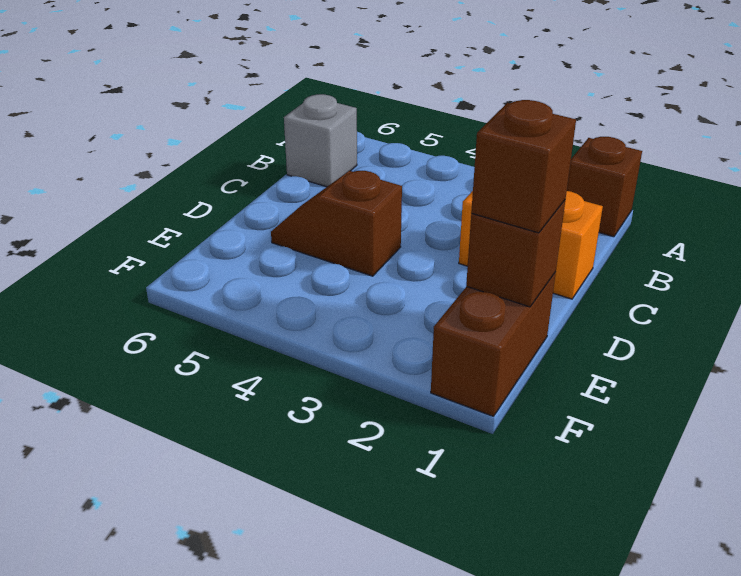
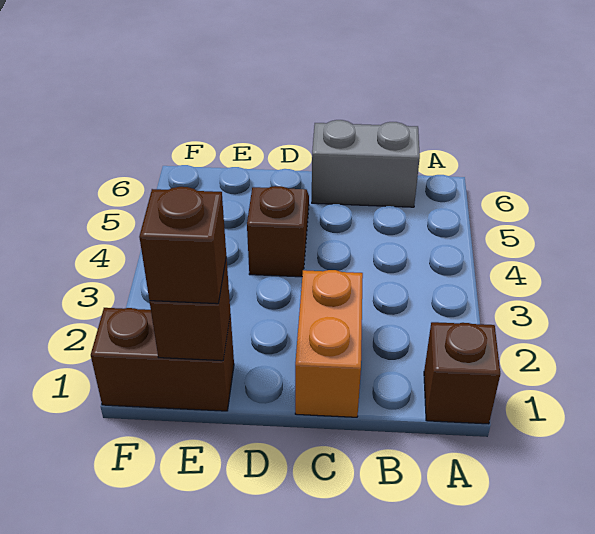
grey 1x1 brick [284,94,357,187] -> grey 1x2 brick [312,120,420,207]

